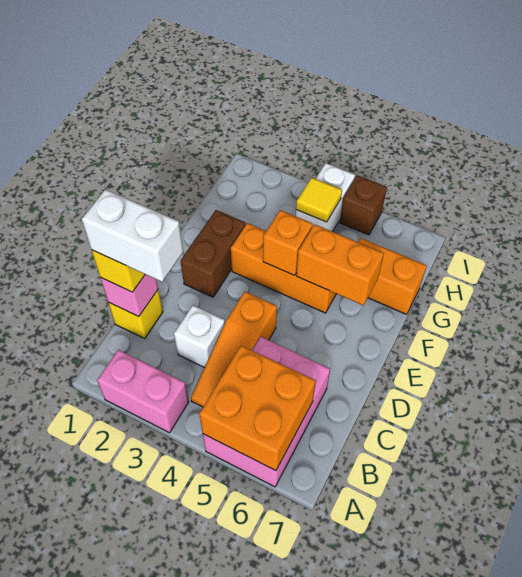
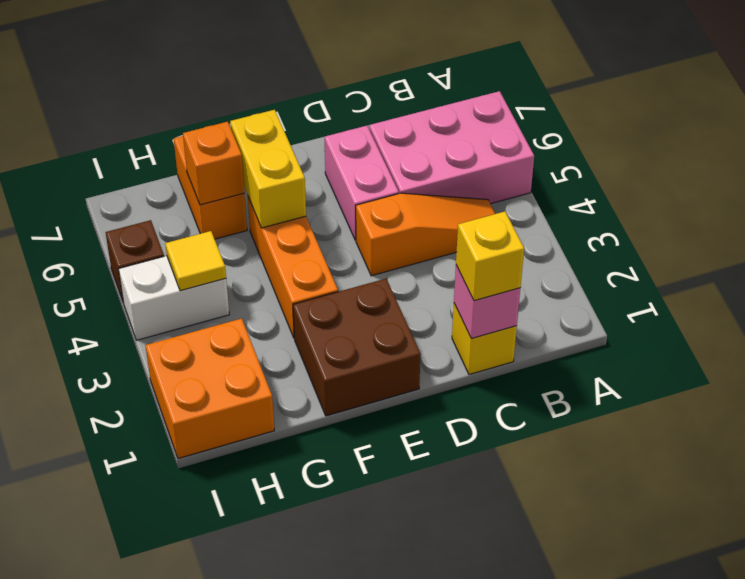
pink 1x2 brick [97,350,189,433] -> pink 1x2 brick moved to [324,126,399,240]
orange 2x2 brick [199,346,316,471] -> orange 2x2 brick moved to [145,318,274,459]
white 1x2 brick [82,190,183,282] -> none
white 1x1 brick [174,305,225,368] -> none
brown 1x2 brick [180,210,246,297] -> brown 2x2 brick [293,279,420,416]
orange 1x1 brick [263,210,313,275] -> orange 1x1 brick moved to [183,122,244,205]
orange 1x2 brick [296,224,384,305] -> yellow 1x2 brick [230,110,306,228]

